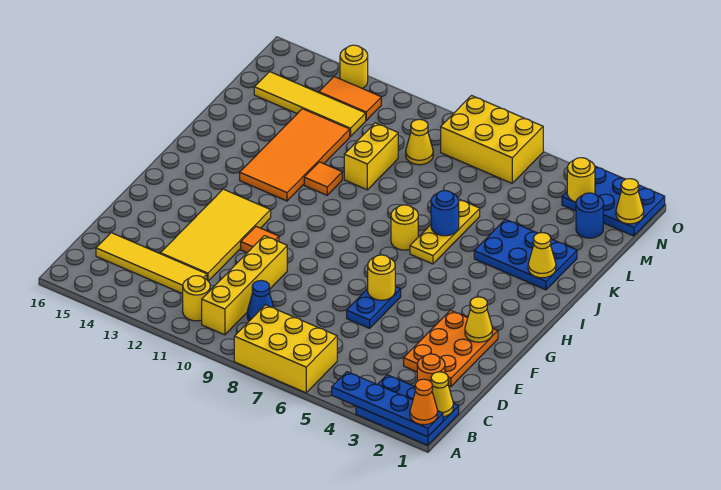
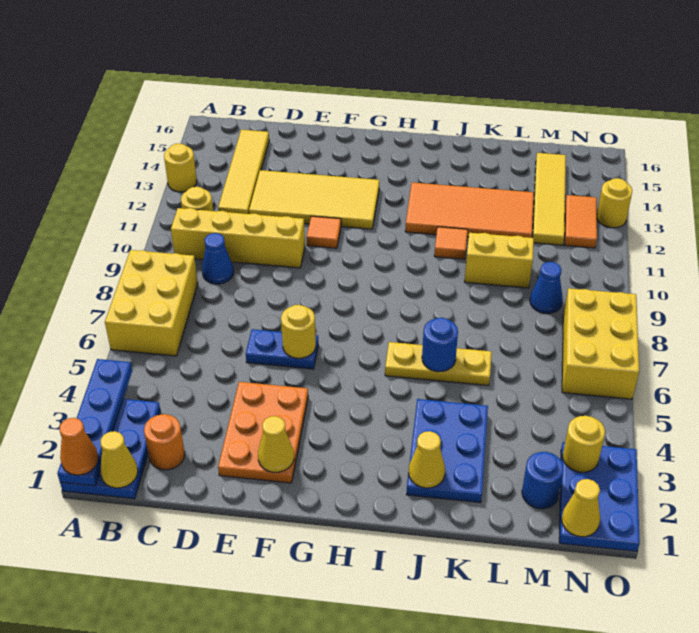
orange 2x3 plate [404,310,498,386] -> orange 2x3 plate turned to [218,382,308,483]
yellow 1x1 round brick [391,205,418,250] -> yellow 1x1 round brick moved to [164,143,197,192]
yellow 1x1 cone [406,119,433,165] -> blue 1x1 cone [530,262,563,313]

